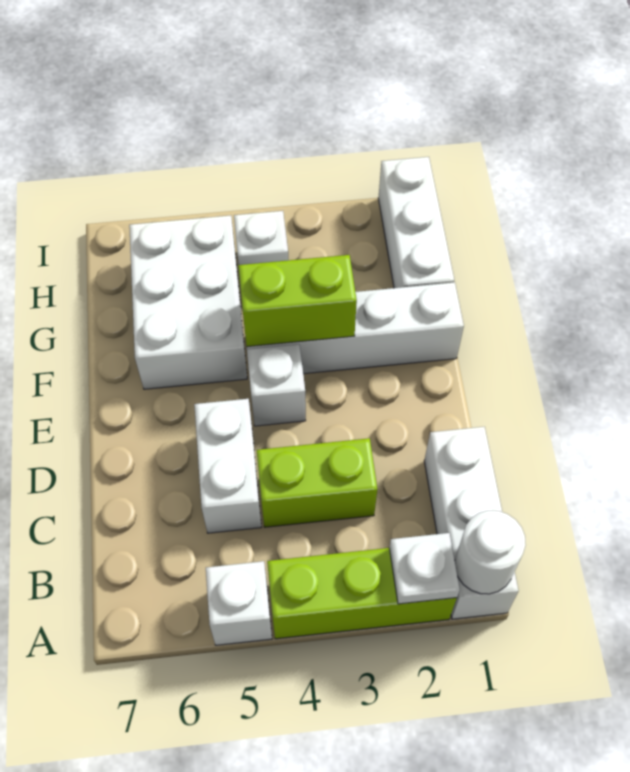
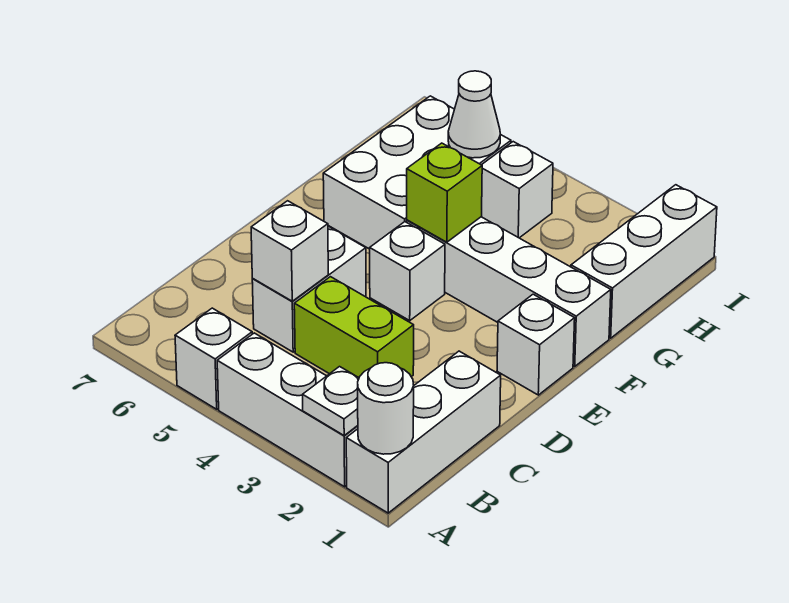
lime 1x3 brick [267,548,457,639] -> white 1x3 brick [217,333,358,487]
none -> white 1x1 brick [251,201,328,301]
none -> white 1x1 brick [497,294,575,395]
lime 1x2 brick [238,255,357,347] -> lime 1x1 brick [407,143,482,242]
none -> white 1x1 cone [448,71,500,158]

